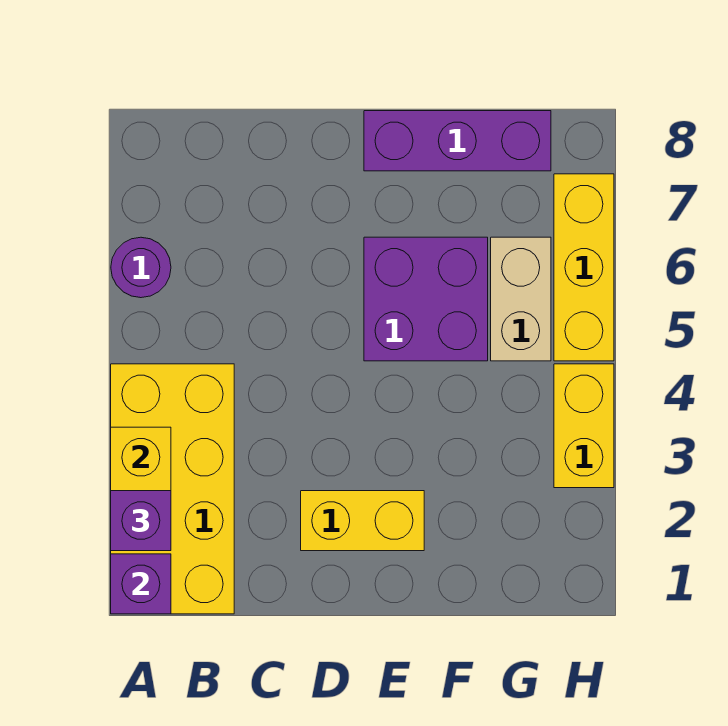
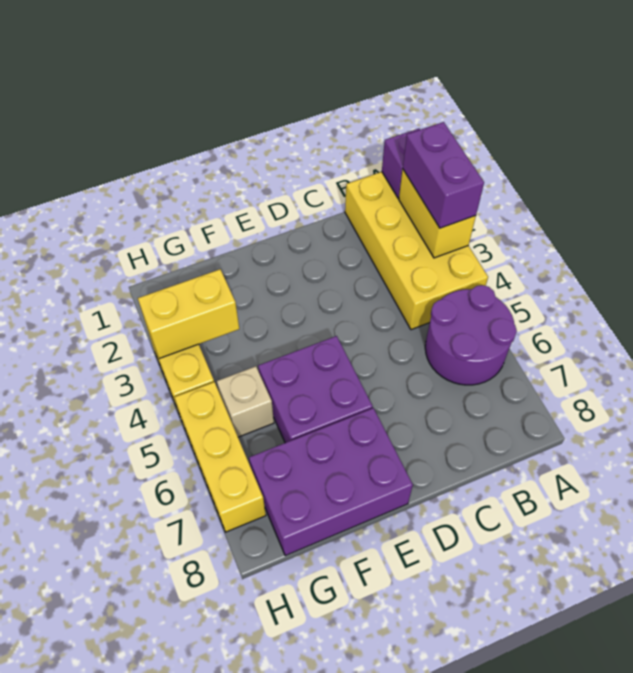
purple 1x1 brick [111,491,171,551] -> purple 1x2 brick [403,122,484,228]
purple 1x1 round brick [111,237,171,298] -> purple 2x2 round brick [425,285,517,385]
yellow 1x2 brick [301,491,424,551] -> yellow 1x2 brick moved to [138,269,239,359]
purple 1x3 brick [364,111,551,171] -> purple 2x3 brick [249,408,413,556]
tan 1x2 brick [491,237,551,361] -> tan 1x1 brick [217,366,274,437]

